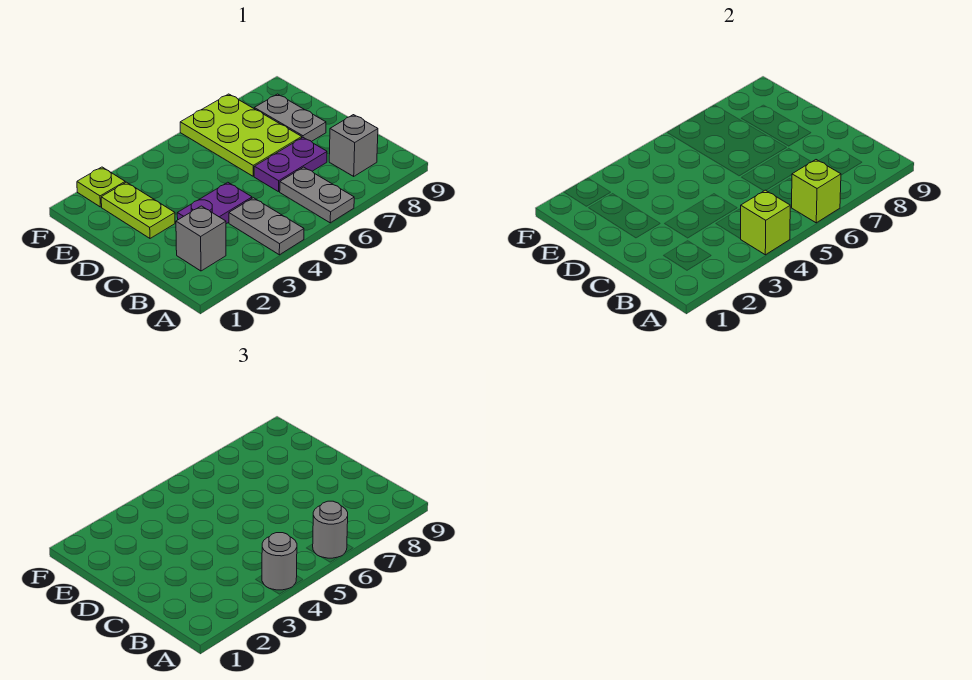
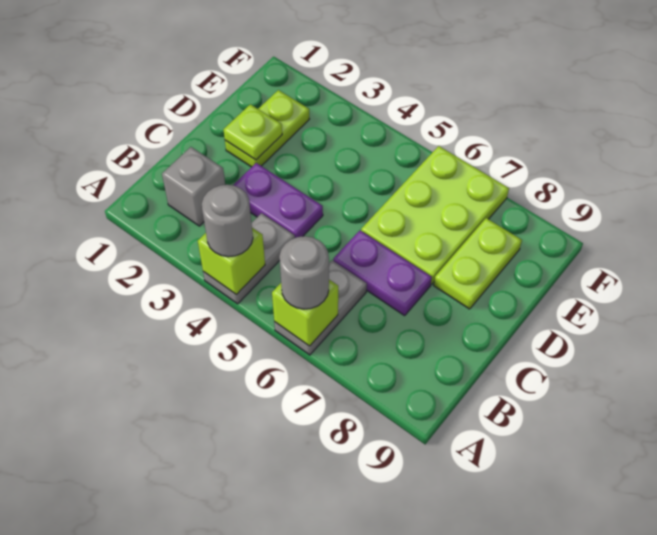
grey 1x1 brick [329,115,378,176] -> none
grey 1x2 plate [254,94,326,142] -> lime 1x2 plate [434,218,522,309]
lime 1x1 plate [77,167,125,207] -> lime 1x1 plate moved to [223,104,282,160]

